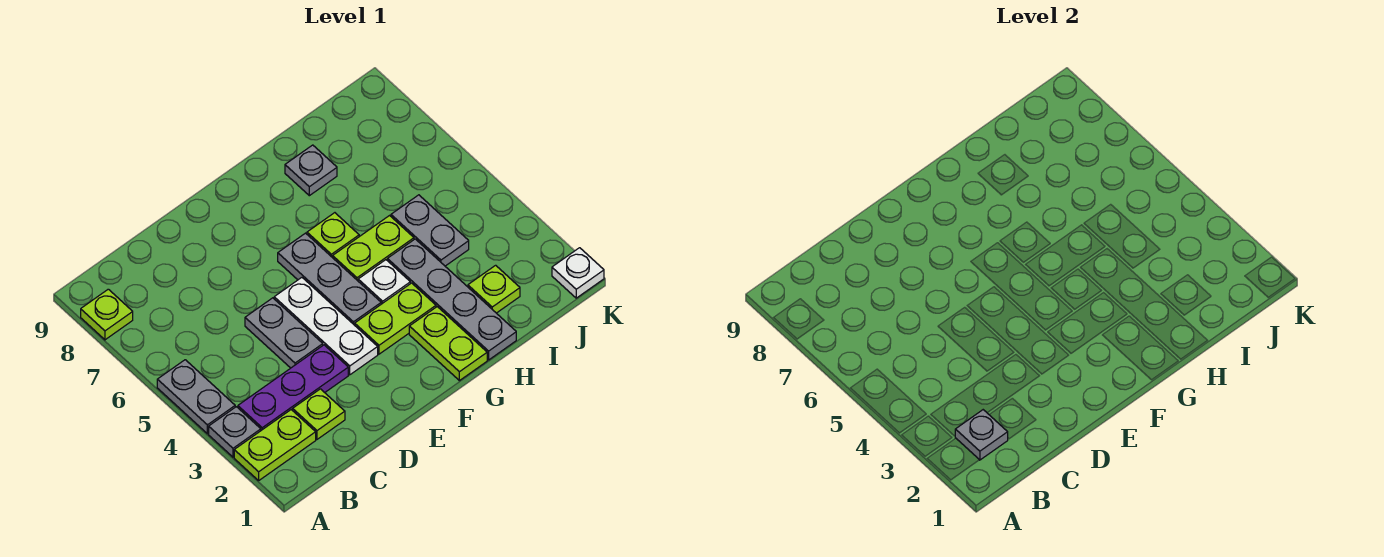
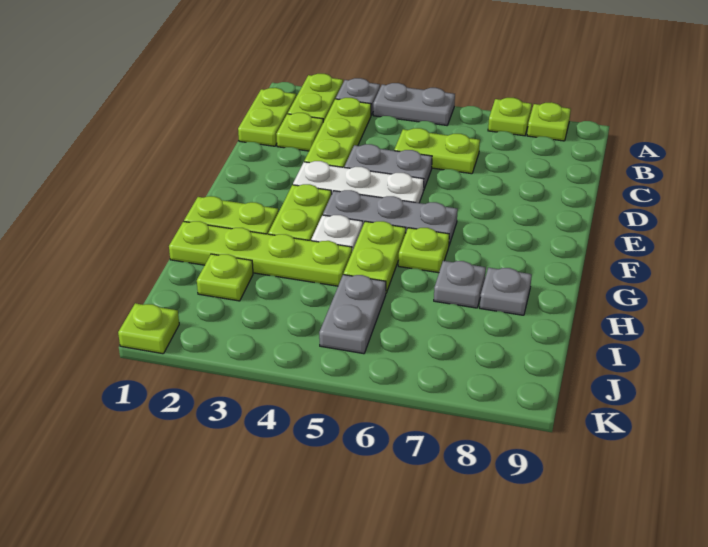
none -> lime 1x1 plate [488,98,532,136]
none -> lime 1x2 plate [238,88,296,146]
grey 1x1 plate [955,410,1008,460] -> grey 1x1 plate moved to [434,261,486,308]
purple 1x3 plate [238,345,348,430] -> lime 1x3 plate [304,98,371,167]
none -> lime 1x2 plate [394,128,480,174]
grey 1x4 plate [387,239,516,360] -> lime 1x4 plate [169,221,352,286]
grey 1x2 plate [391,195,469,266] -> grey 1x2 plate turned to [319,275,386,354]
white 1x1 plate [552,248,604,298] -> lime 1x1 plate [118,303,179,354]

